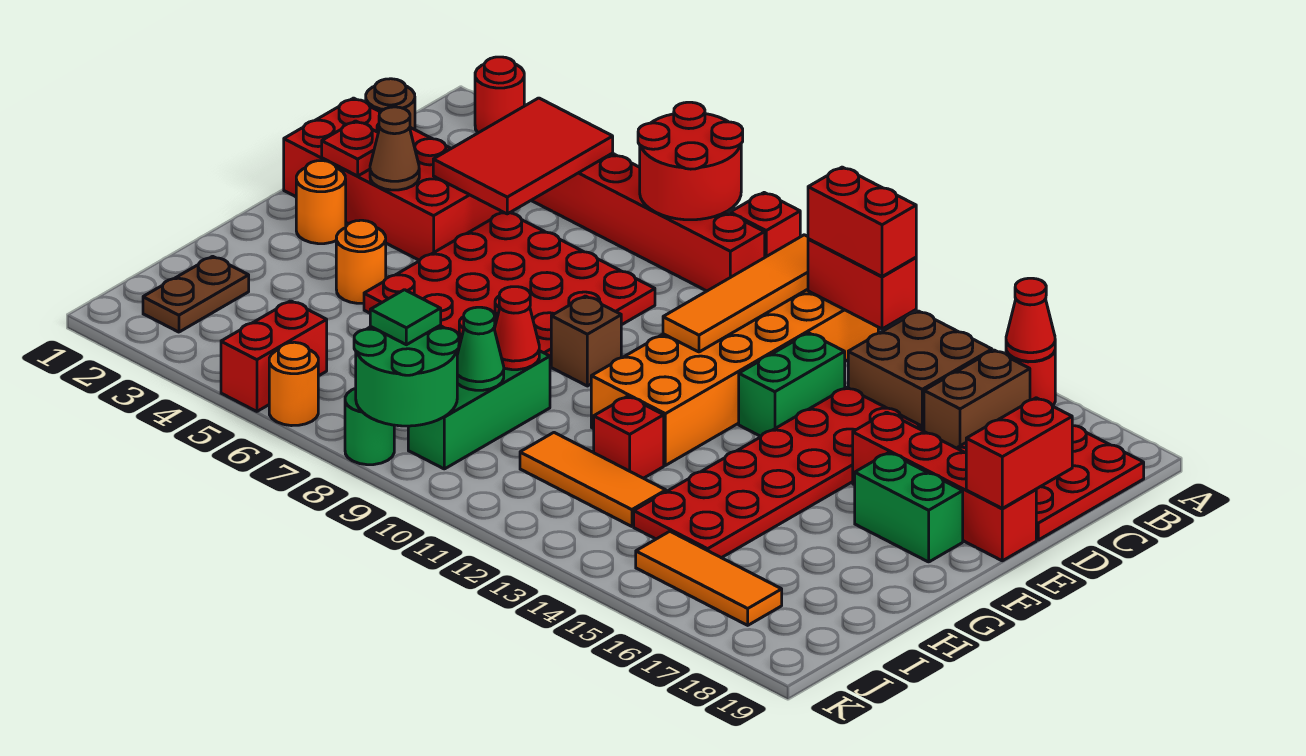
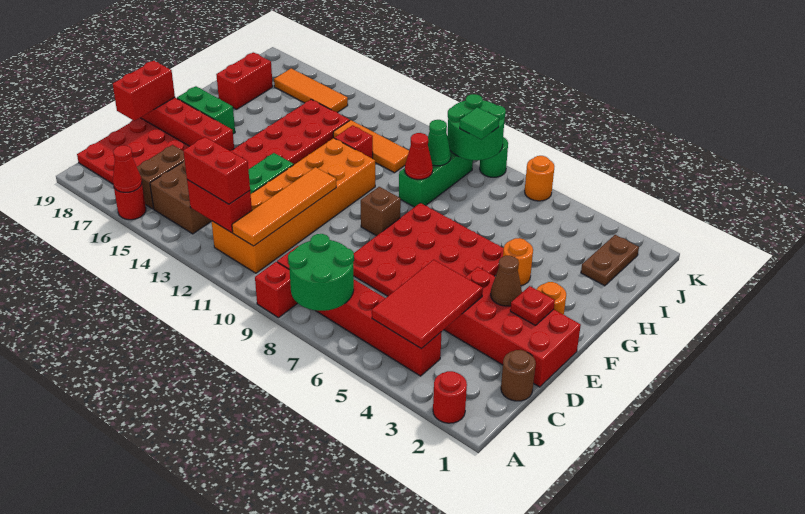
red 2x2 round brick [638,102,743,220] -> green 2x2 round brick [288,234,354,311]
red 1x2 brick [221,301,327,411] -> red 1x2 brick moved to [216,52,273,109]

